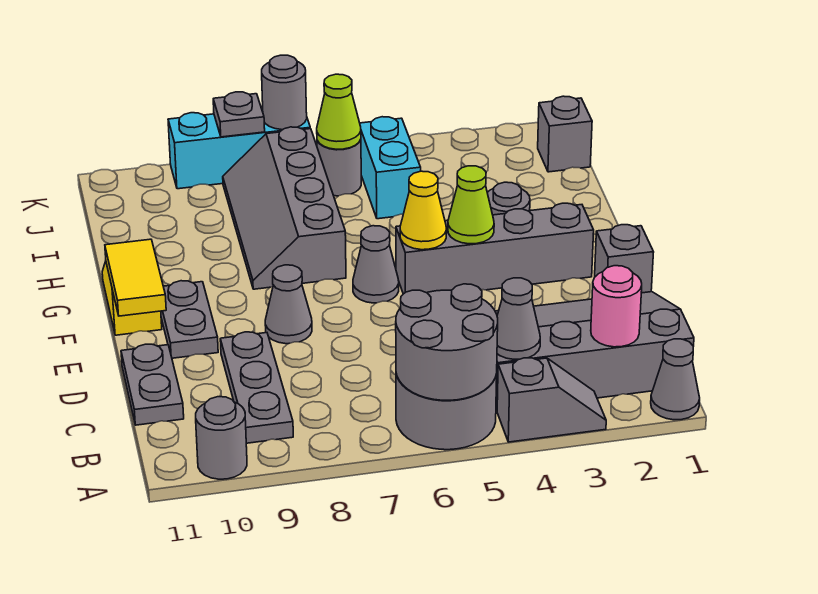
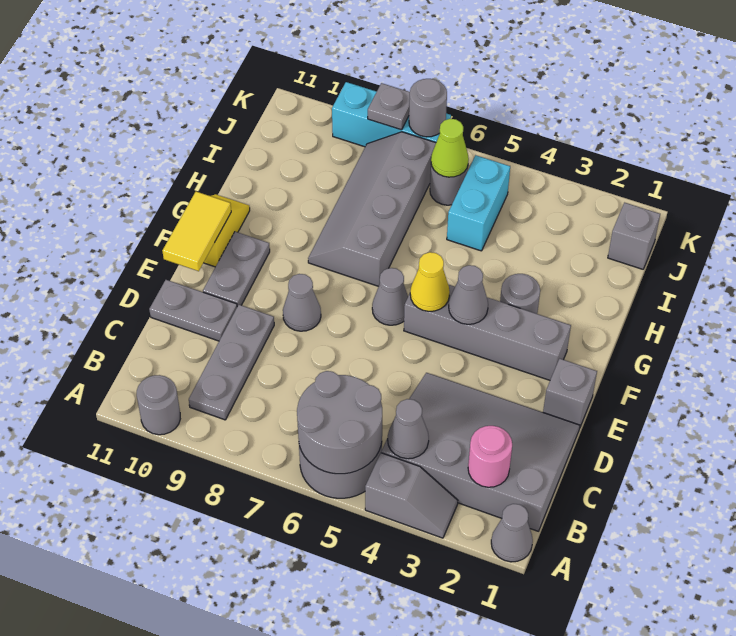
grey 1x2 plate [121,344,184,425] -> grey 1x2 plate turned to [149,280,237,341]
lime 1x1 cone [448,166,494,244] -> grey 1x1 cone [449,265,488,324]

